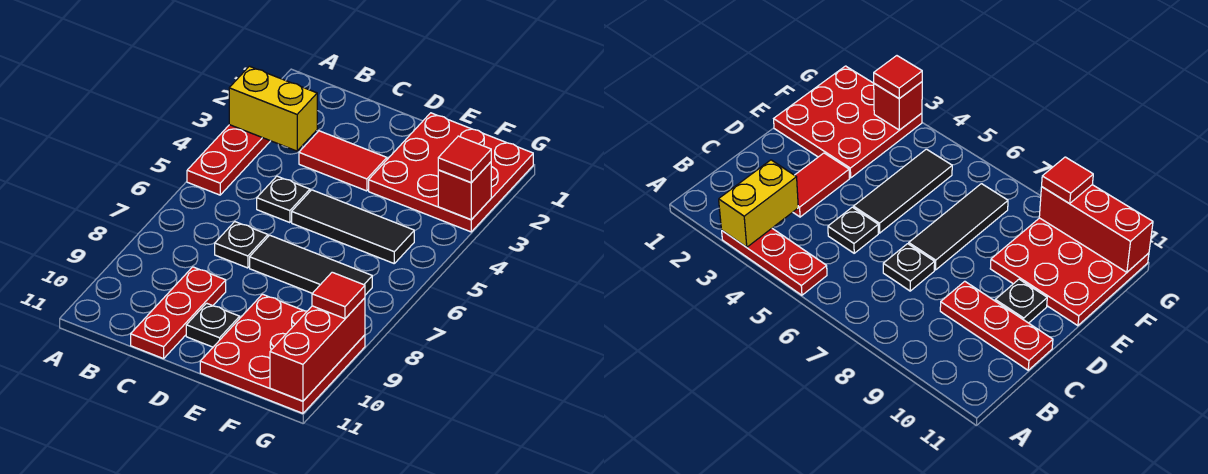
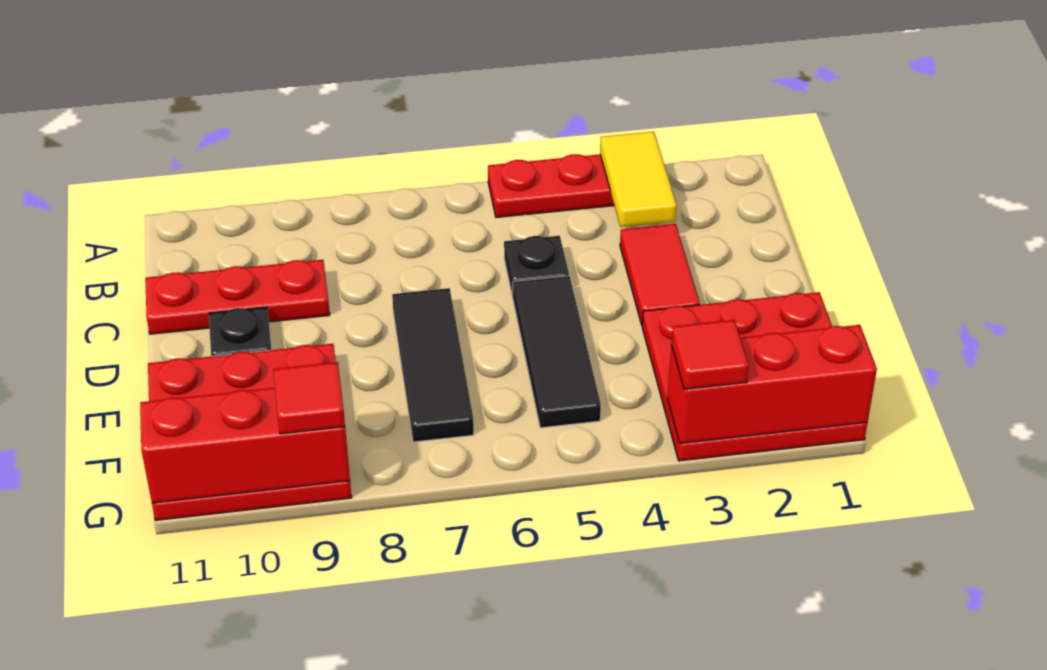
yellow 1x2 brick [229,66,317,151] -> yellow 1x2 tile [600,132,676,227]
black 1x1 plate [215,222,268,268] -> none
red 1x1 brick [438,162,491,220] -> red 1x3 brick [668,325,877,444]

